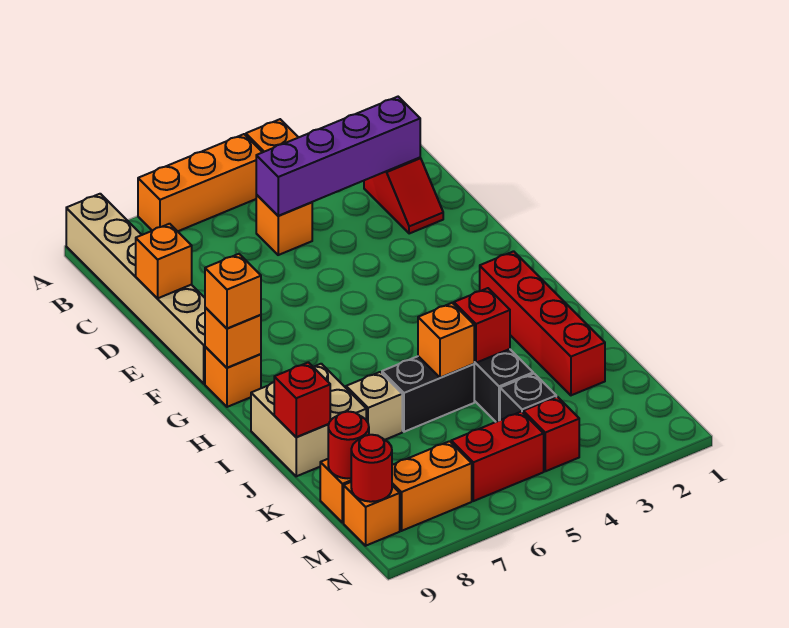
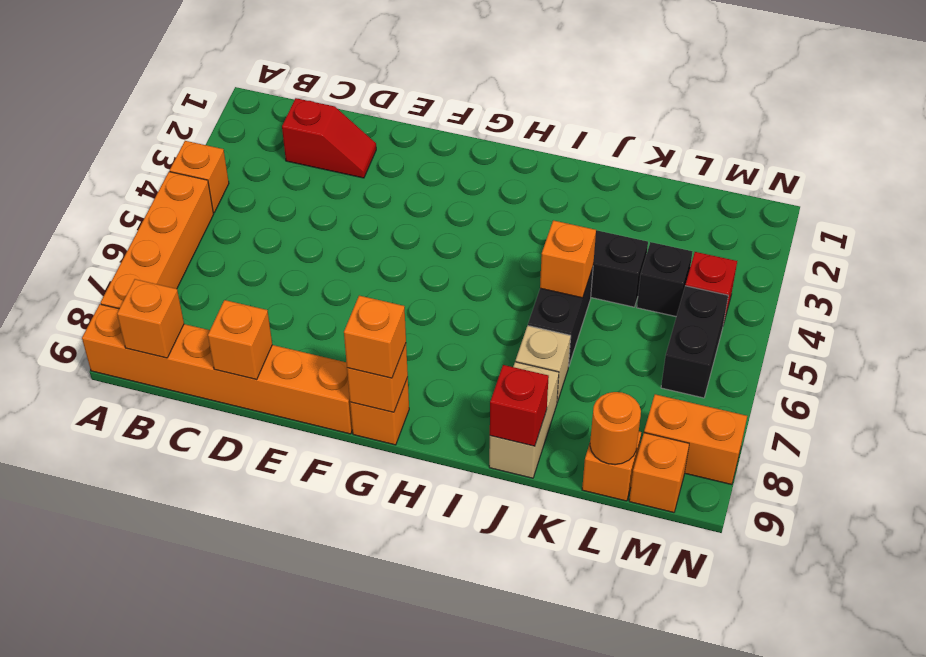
orange 1x3 brick [138,134,262,231] -> orange 1x4 brick [101,172,214,309]
tan 1x6 brick [66,194,205,384] -> orange 1x6 brick [82,304,352,434]
purple 1x4 brick [256,97,420,216] -> none
orange 1x1 brick [256,195,312,255] -> orange 1x1 brick moved to [117,279,184,358]
red 1x4 brick [480,251,605,395] -> none
tan 2x2 brick [251,364,366,476] -> tan 1x2 brick [489,362,559,478]
red 1x1 brick [454,288,510,363] -> none
red 1x1 round brick [328,412,369,478] -> orange 1x1 round brick [590,392,641,465]
red 1x2 brick [451,412,544,501] -> black 1x2 brick [661,286,728,398]
orange 1x2 brick [392,441,472,531] -> orange 1x2 brick turned to [644,394,747,485]
red 1x1 round brick [351,435,392,502] -> none

